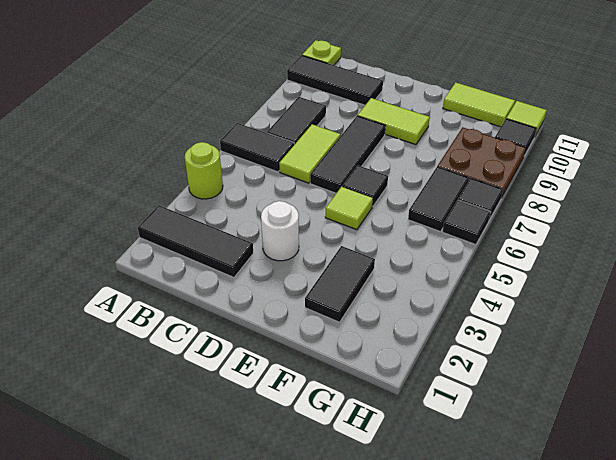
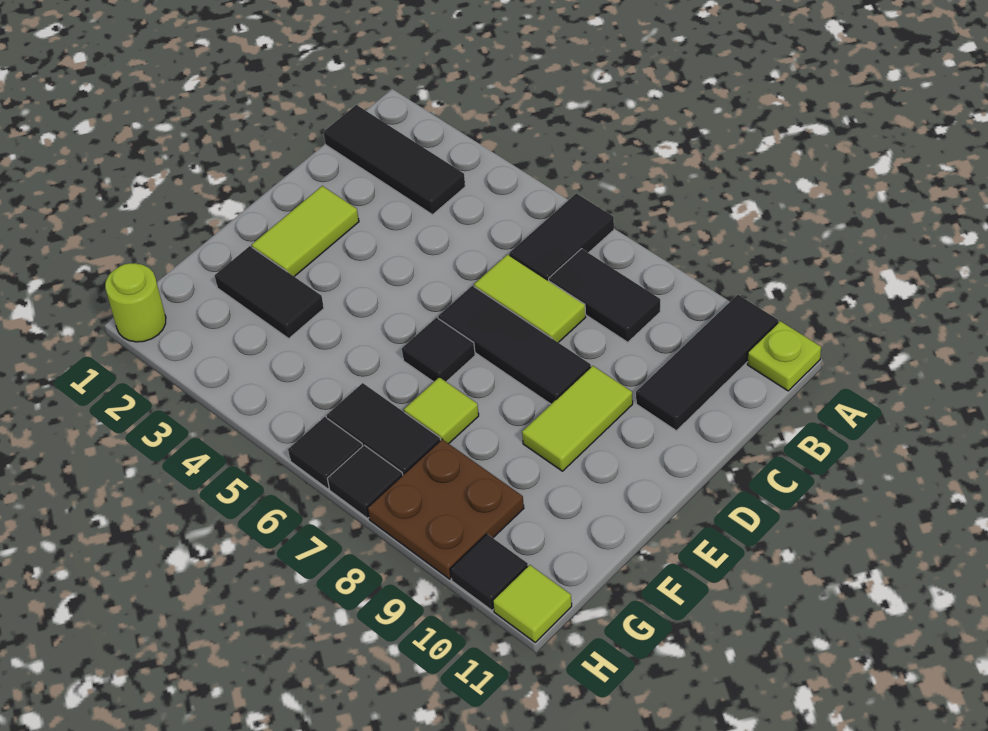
black 1x3 tile [138,205,253,277] -> black 1x3 tile turned to [324,105,465,215]
lime 1x1 round brick [185,142,223,199] -> lime 1x1 round brick moved to [105,263,166,342]
white 1x1 round brick [261,201,299,261] -> none
lime 1x1 tile [325,187,373,230] -> lime 1x1 tile moved to [404,377,479,444]
lime 1x2 tile [443,83,515,127] -> lime 1x2 tile moved to [252,186,359,277]

